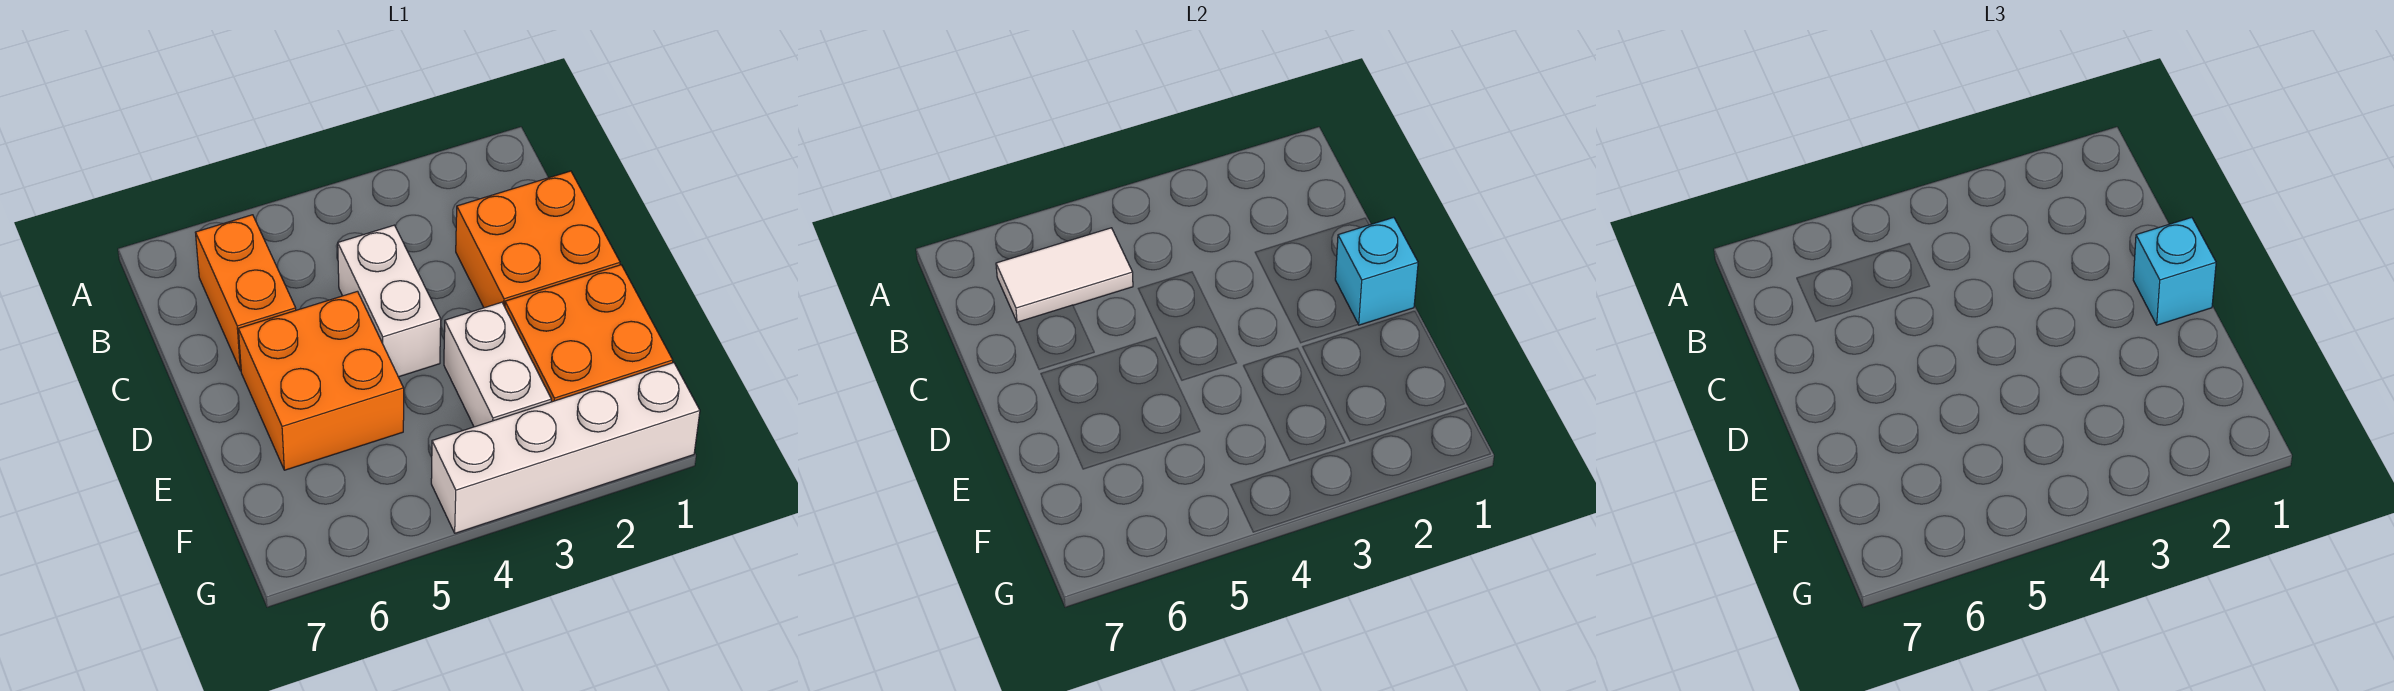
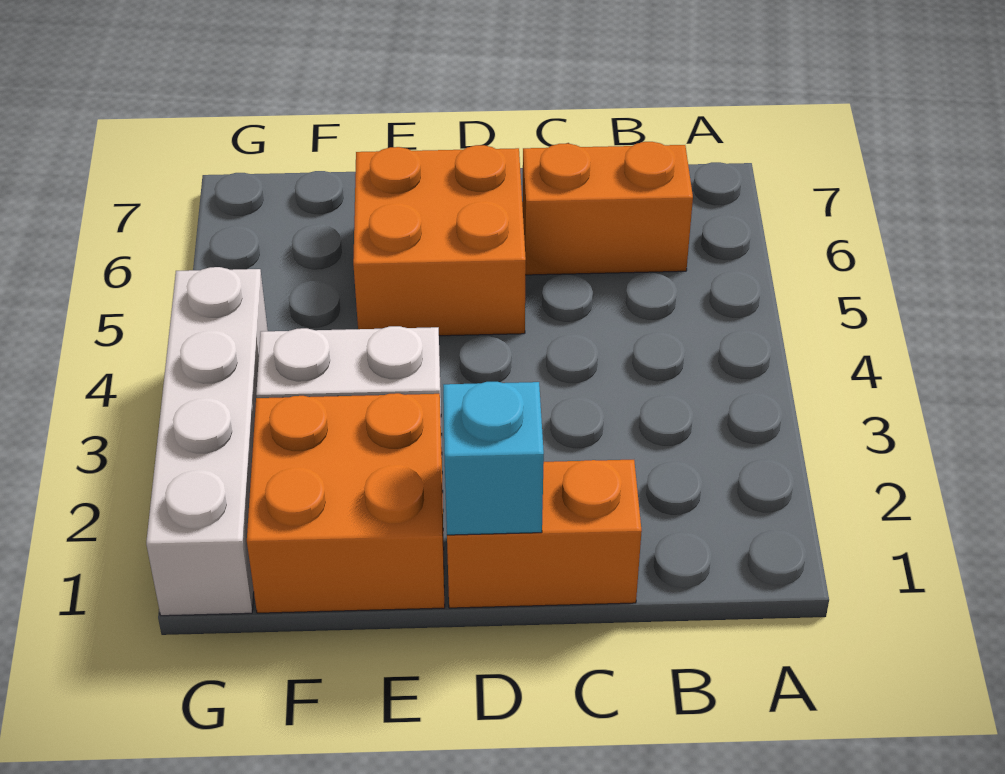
white 1x2 tile [996,228,1133,323] -> none
orange 2x2 brick [456,171,620,308] -> orange 1x2 brick [447,460,642,608]
white 1x2 brick [338,225,441,377] -> none
cyan 1x1 brick [2133,217,2216,325] -> none

